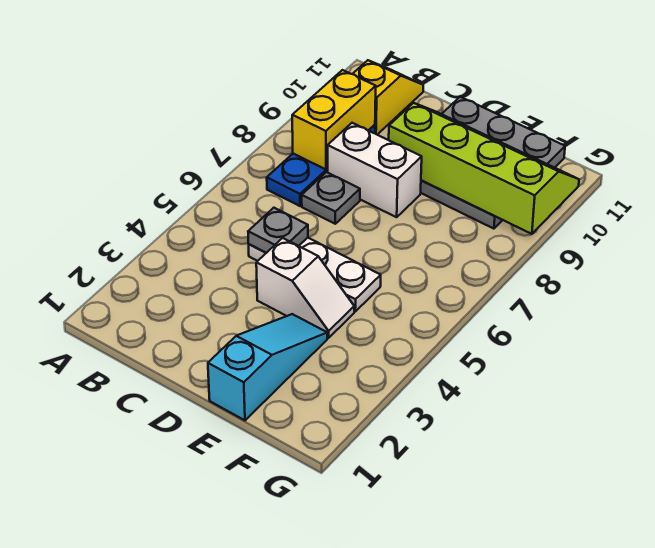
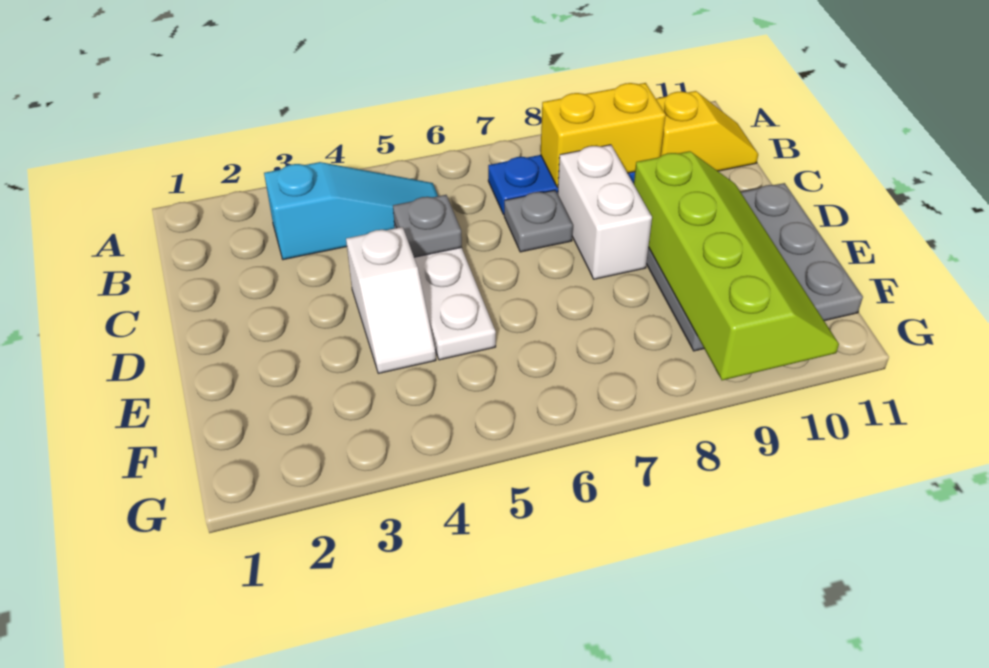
cyan 1x3 slope [208,314,327,420] -> cyan 1x3 slope moved to [264,162,438,260]

